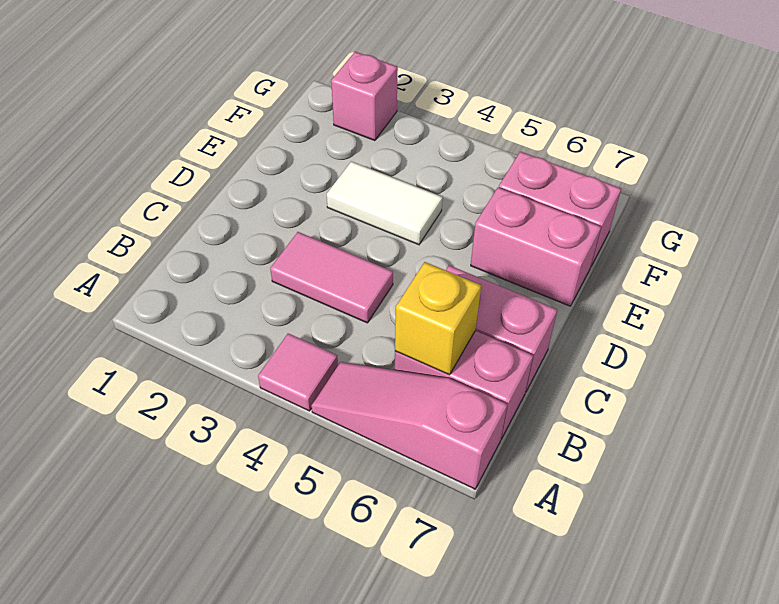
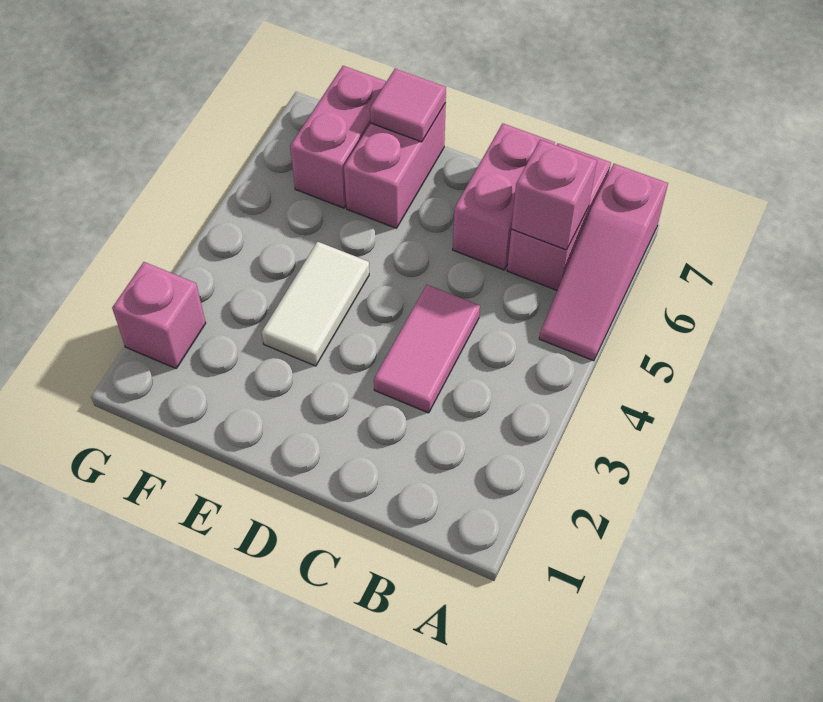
pink 1x1 tile [258,333,338,411] -> pink 1x1 tile moved to [370,69,446,142]
yellow 1x1 brick [395,262,481,375] -> pink 1x1 brick [511,140,597,250]

